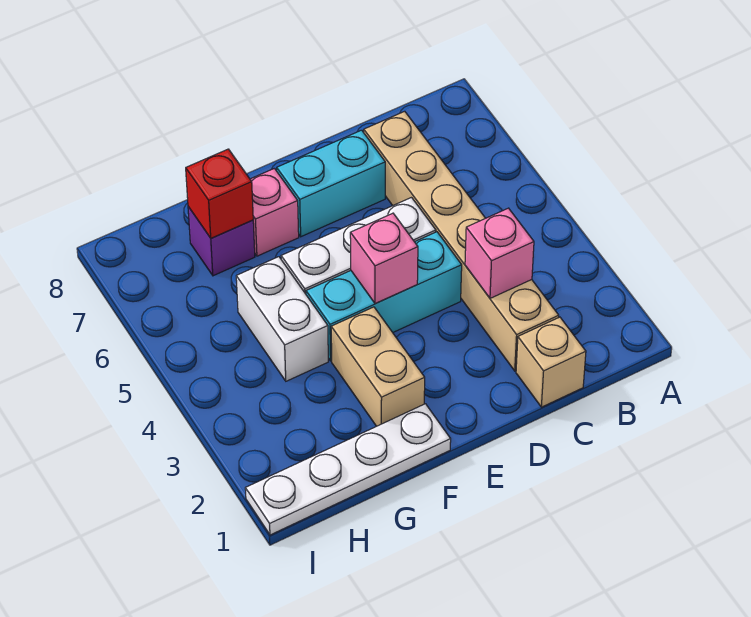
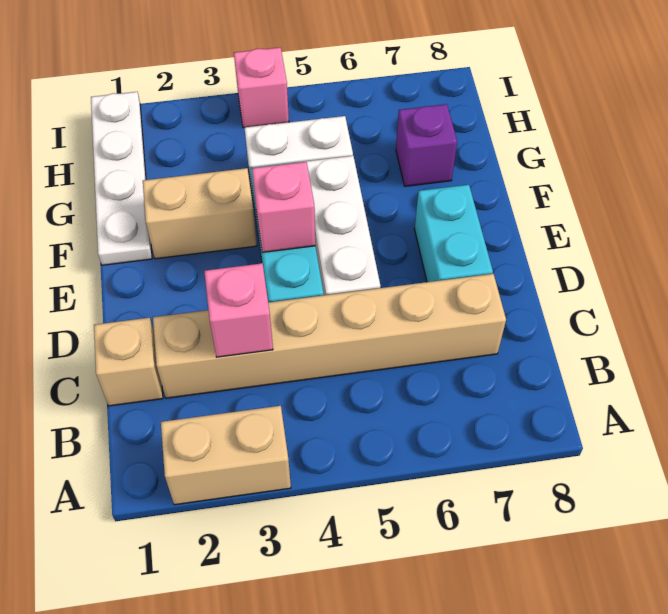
none -> tan 1x2 brick [161,406,291,505]
pink 1x1 brick [250,168,299,256] -> pink 1x1 brick moved to [234,47,289,128]
red 1x1 brick [186,149,253,238] -> none

